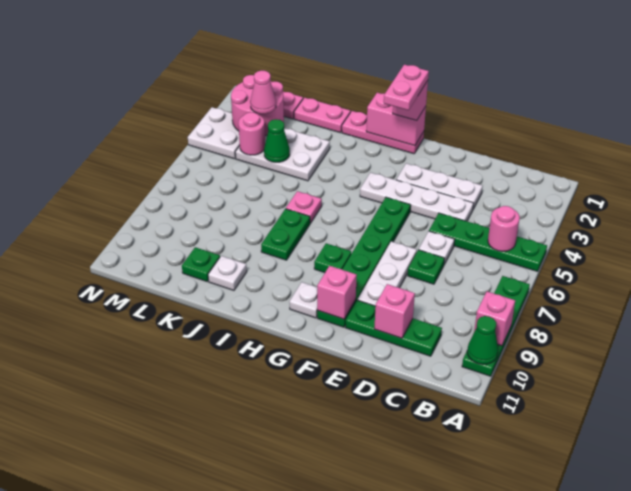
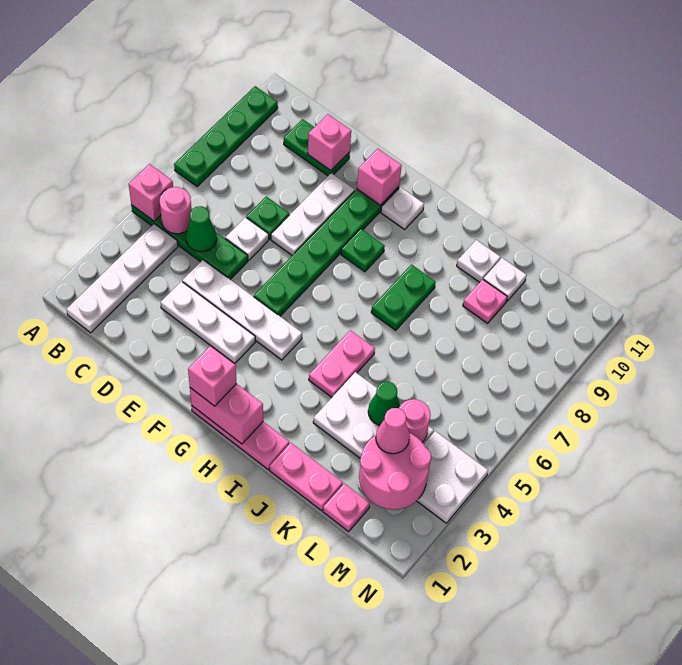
pink 1x1 brick [474,291,515,346] -> pink 1x1 brick moved to [129,164,173,221]
green 1x1 cone [467,316,498,364] -> green 1x1 cone moved to [186,206,217,252]
none -> white 1x4 plate [66,224,178,333]
green 1x3 plate [345,300,442,356] -> green 1x2 plate [284,119,350,176]
pink 1x2 plate [384,64,429,110] -> pink 1x2 plate moved to [309,330,375,397]
pink 1x1 plate [286,191,322,223] -> pink 1x1 plate moved to [463,279,507,323]
green 1x1 plate [182,247,220,281] -> white 1x1 plate [483,258,527,301]

